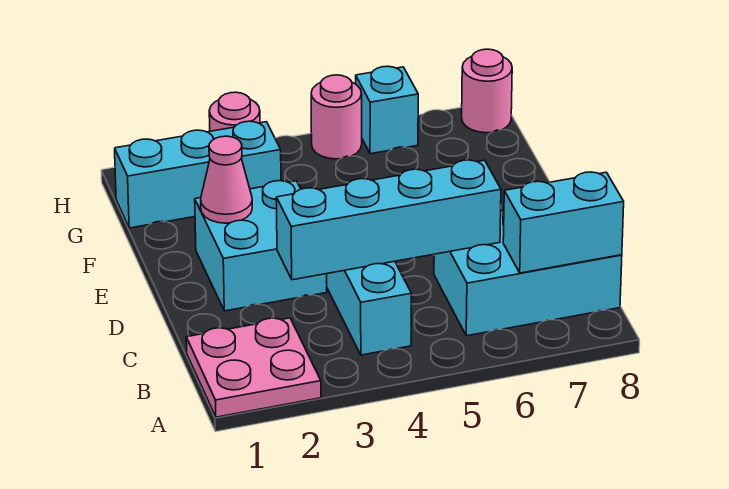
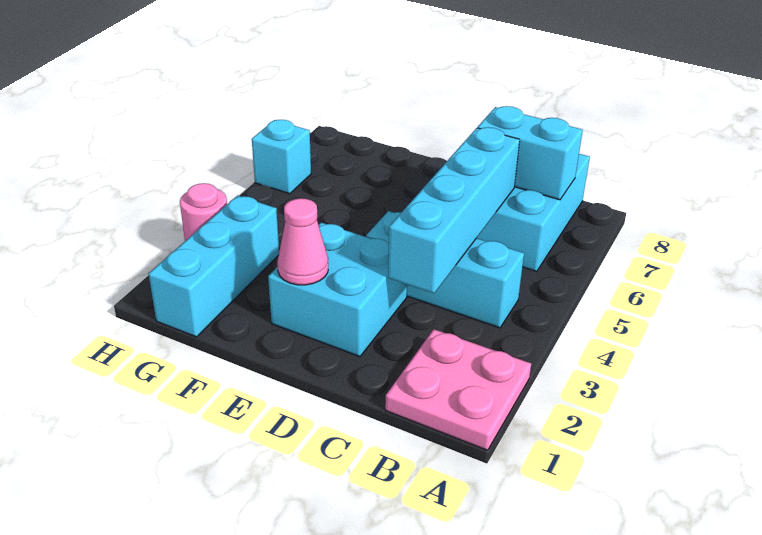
cyan 1x2 brick [503,172,624,273] -> cyan 1x2 brick turned to [478,106,583,200]
pink 1x1 round brick [311,75,362,159] -> none
pink 1x1 round brick [462,49,512,133] -> none

